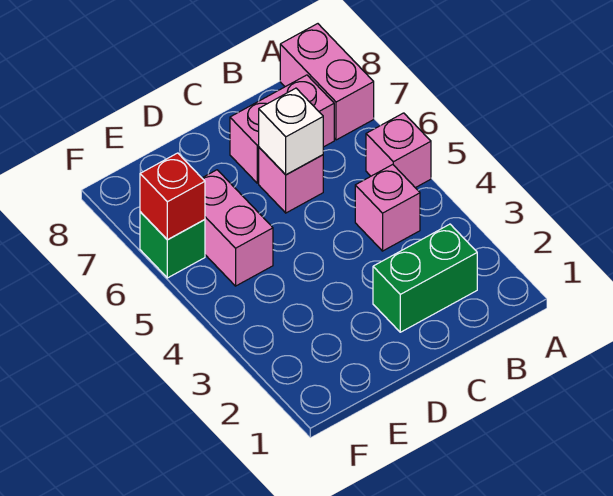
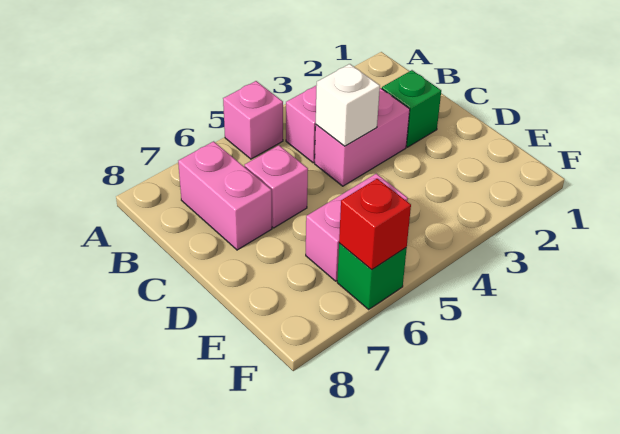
pink 1x2 brick [280,24,374,140] -> pink 1x2 brick moved to [315,88,410,186]
green 1x2 brick [373,224,477,332] -> green 1x1 brick [382,70,441,147]
white 1x1 brick [259,88,323,175] -> white 1x1 brick moved to [316,64,380,146]

